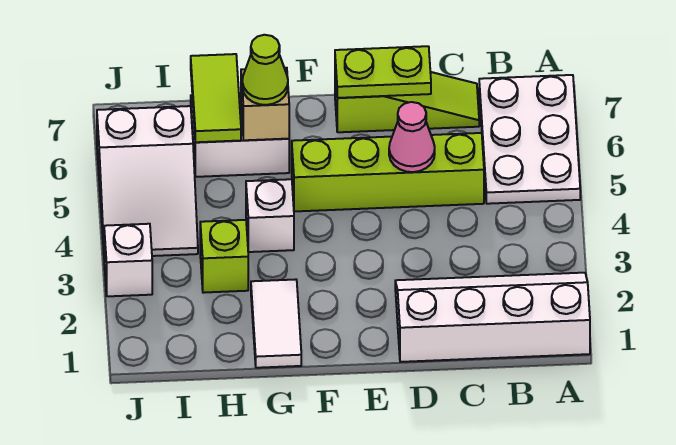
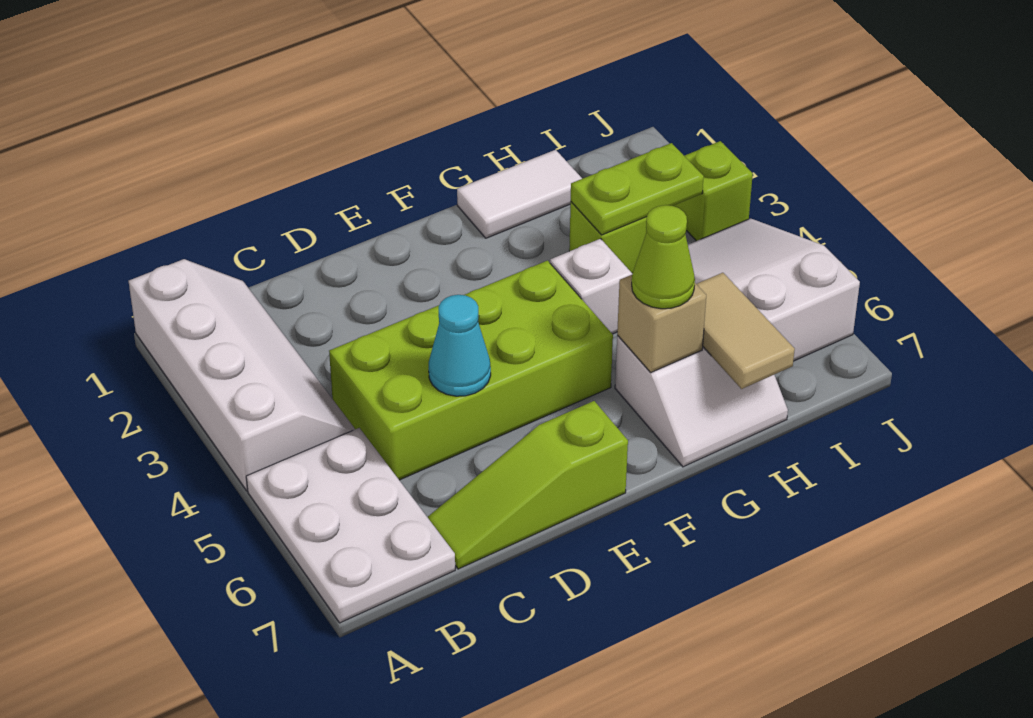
white 2x4 slope [395,273,590,362] -> white 2x4 slope turned to [129,259,355,491]
lime 1x4 brick [292,133,484,212] -> lime 2x4 brick [329,261,613,480]
pink 1x1 cone [389,102,435,172] -> cyan 1x1 cone [429,295,491,396]
lime 1x2 plate [335,46,431,98] -> lime 1x2 plate moved to [571,143,704,235]
white 1x2 tile [251,279,301,368] -> white 1x2 tile turned to [457,150,582,238]
lime 1x2 tile [191,54,241,142] -> tan 1x2 tile [697,273,795,389]
white 1x1 brick [104,224,152,296] -> lime 1x1 brick [674,141,753,241]

